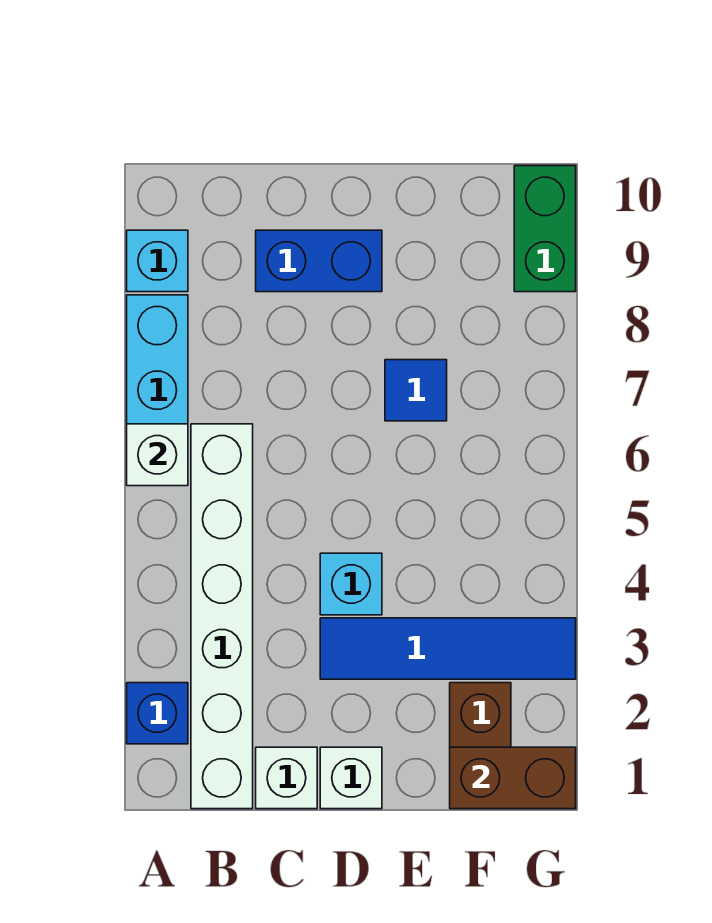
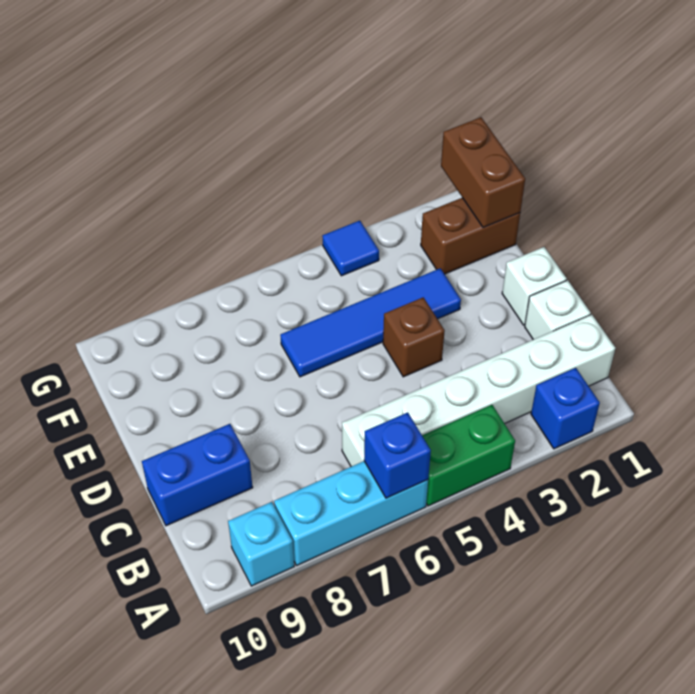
white 1x1 brick [127,424,188,486] -> blue 1x1 brick [364,412,431,498]
blue 1x2 brick [256,230,382,292] -> blue 1x2 brick turned to [142,424,253,526]
blue 1x4 tile [320,618,576,679] -> blue 1x4 tile turned to [280,268,461,377]
cyan 1x1 brick [320,553,382,615] -> brown 1x1 brick [383,297,445,377]
blue 1x1 tile [385,360,447,421] -> blue 1x1 tile moved to [322,221,379,276]
green 1x2 brick [514,166,576,292] -> green 1x2 brick moved to [422,405,515,506]

